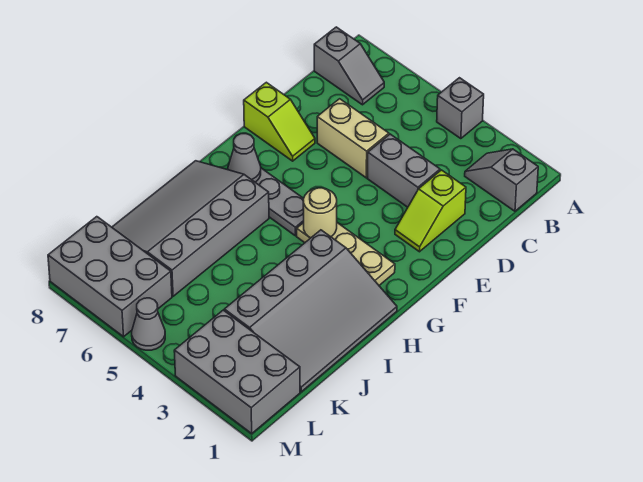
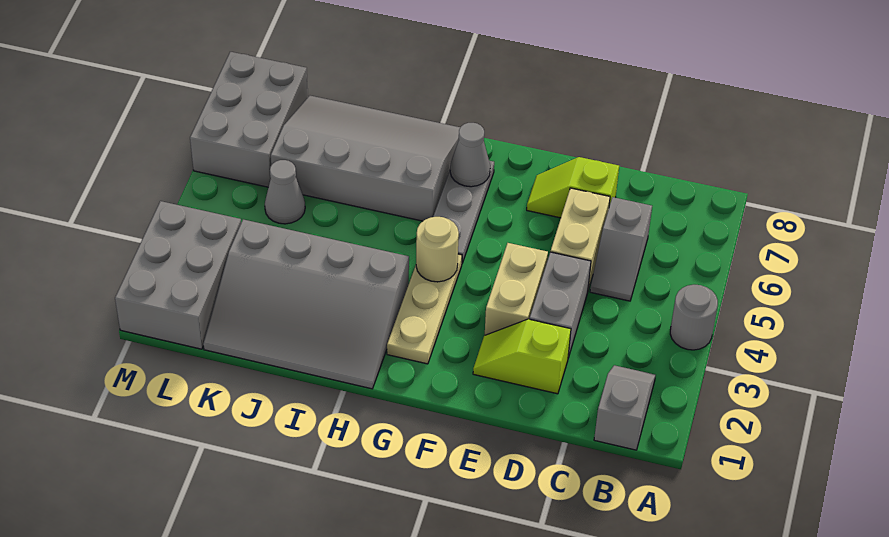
grey 1x1 brick [437,78,484,139] -> grey 1x1 round brick [670,285,718,350]
grey 1x2 slope [314,27,384,105] -> grey 1x2 slope moved to [590,197,652,301]
none -> tan 1x2 brick [485,243,548,335]
lime 1x2 slope [244,82,315,161] -> lime 1x2 slope turned to [527,157,619,218]
grey 1x1 cone [132,298,165,350] -> grey 1x1 cone moved to [265,160,305,224]

